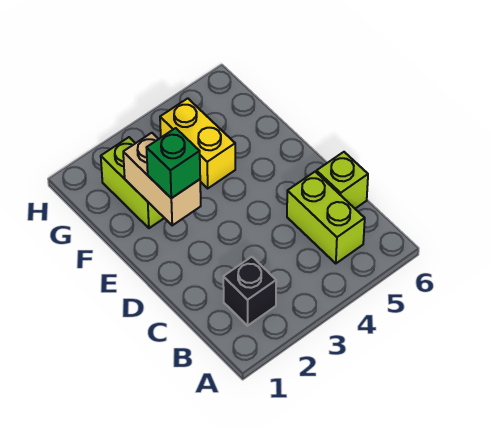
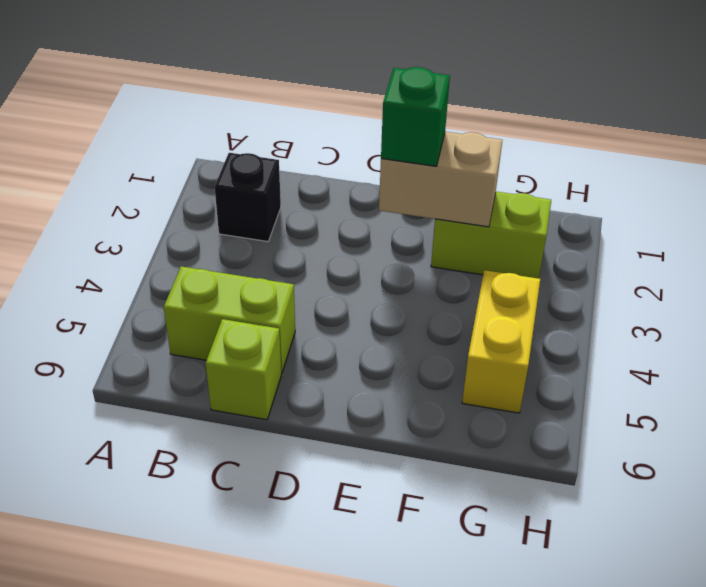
yellow 1x2 brick [160,98,235,188] -> yellow 1x2 brick turned to [462,270,540,413]

